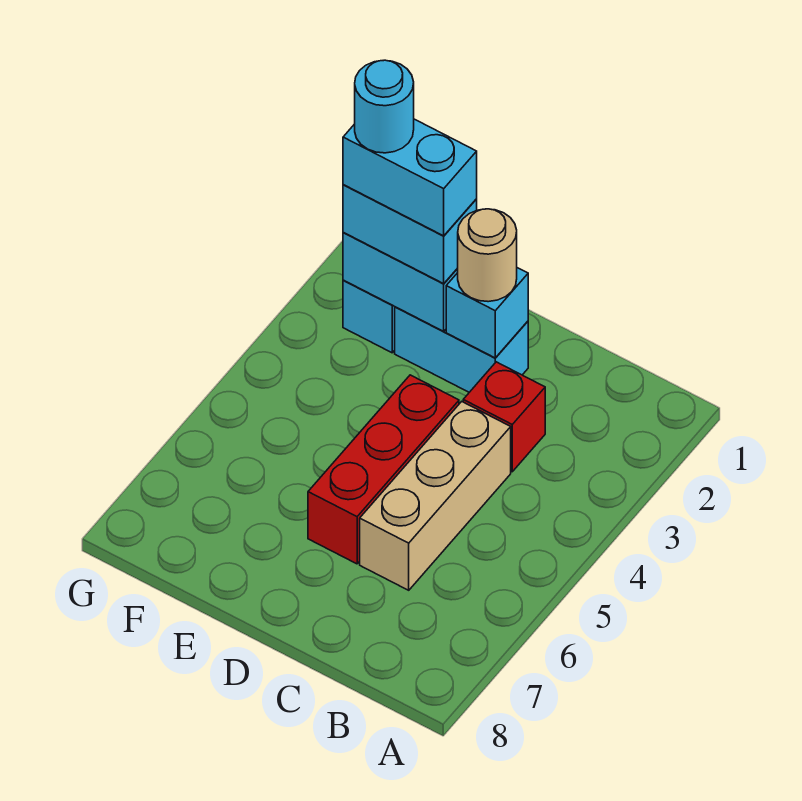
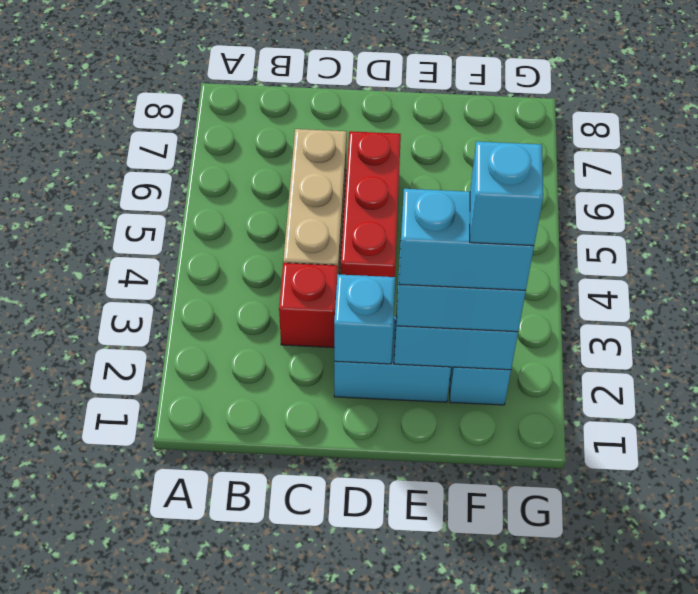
tan 1x1 round brick [458,209,517,302] -> none
cyan 1x1 round brick [355,60,414,153] -> cyan 1x1 brick [470,142,543,246]

